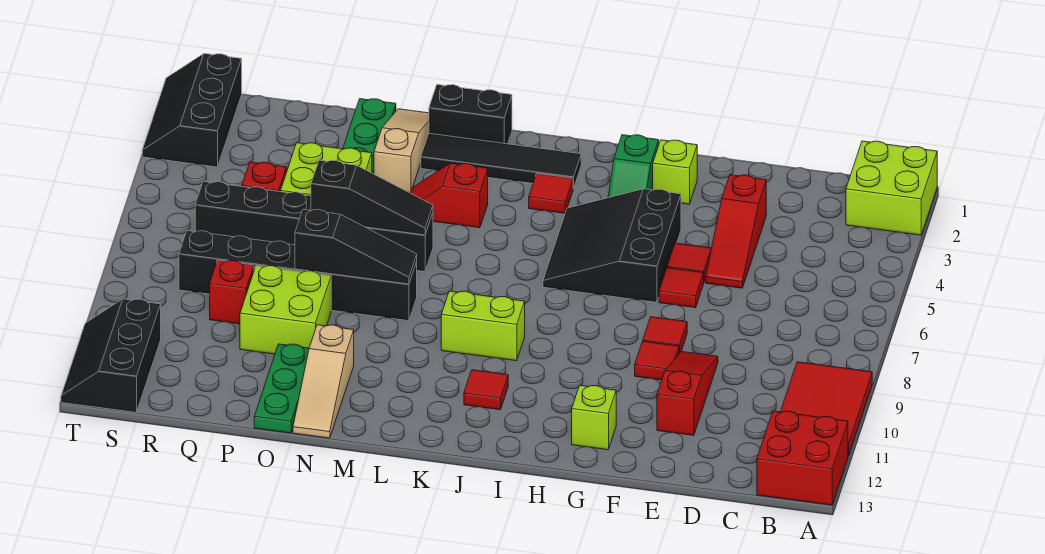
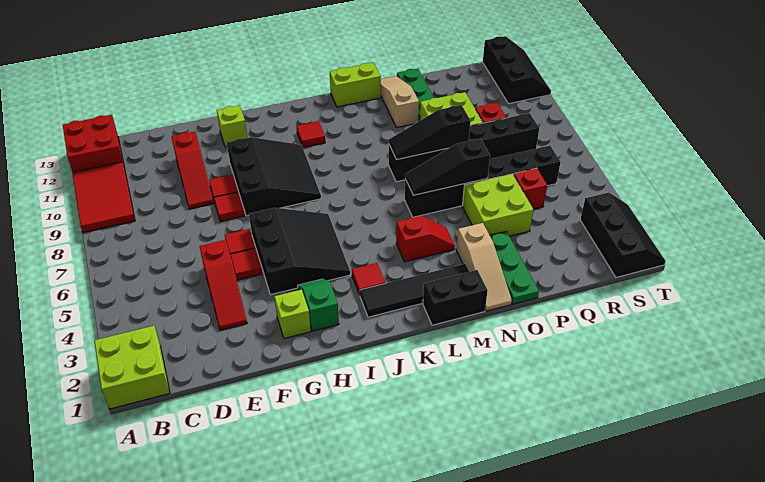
red 1x3 slope [706,175,766,288] -> red 1x3 slope turned to [199,240,247,330]
none -> black 3x3 slope [227,137,321,216]
lime 1x2 brick [441,291,525,361] -> lime 1x2 brick moved to [330,62,381,107]

